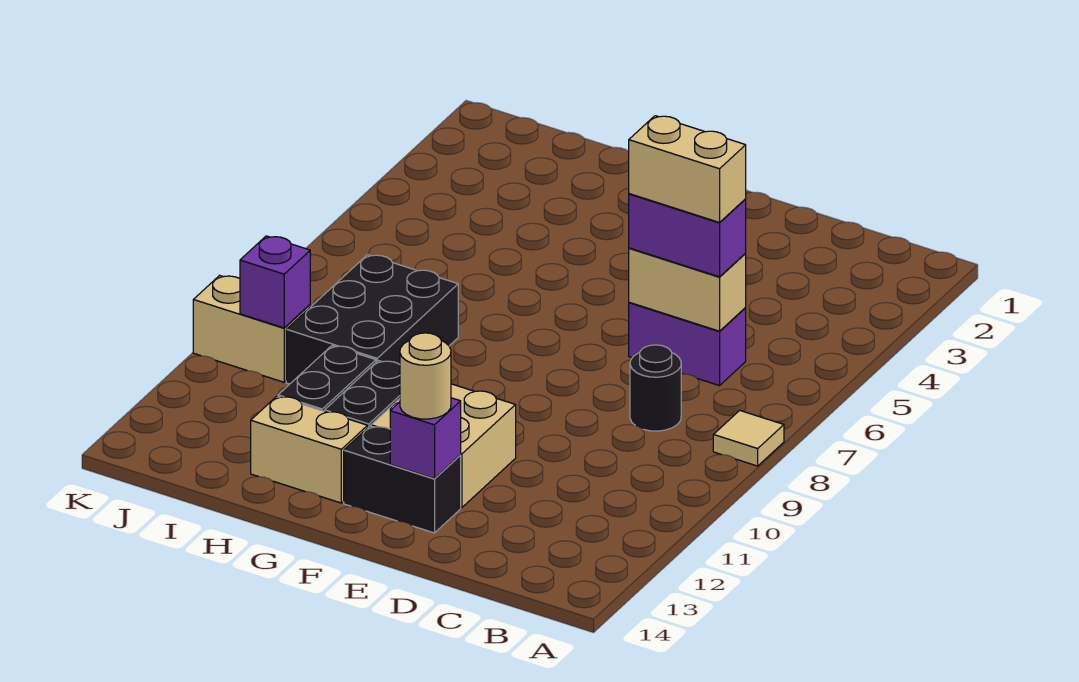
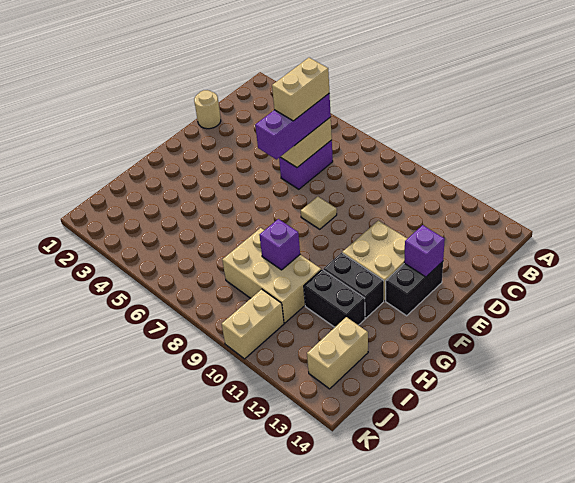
tan 1x1 tile [713,410,784,466] -> tan 1x1 tile moved to [301,196,337,229]
purple 1x2 brick [629,194,746,277] -> purple 1x3 brick [255,93,331,159]
black 1x1 round brick [630,345,681,431] -> none
tan 1x1 round brick [400,333,451,419] -> tan 1x1 round brick moved to [194,90,221,129]
tan 1x2 brick [251,396,368,503] -> tan 1x2 brick moved to [307,317,368,389]
black 2x3 brick [286,255,458,384] -> tan 2x3 brick [222,228,321,323]
purple 1x1 brick [240,236,310,328] -> purple 1x1 brick moved to [259,219,300,270]

